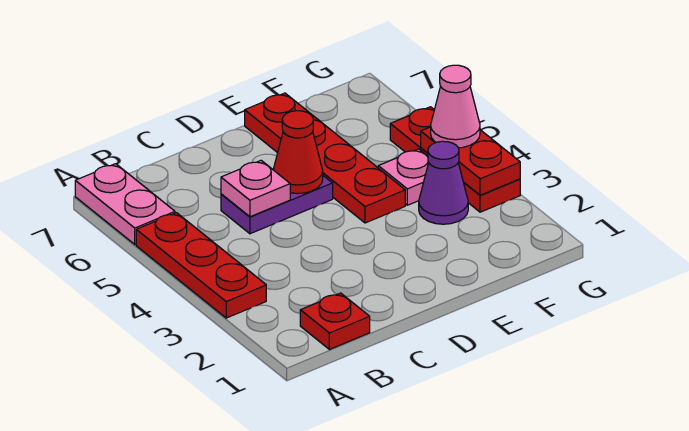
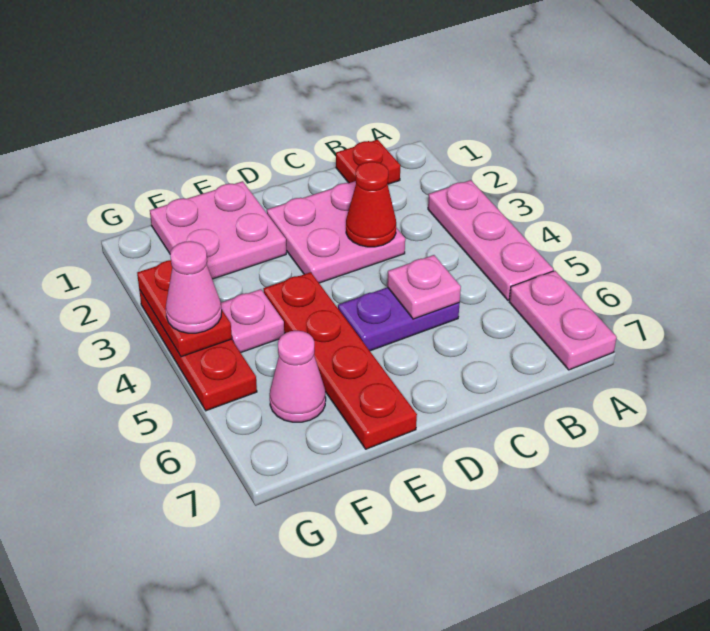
red 1x3 plate [136,213,266,318] -> pink 1x3 plate [428,180,554,300]
none -> pink 2x2 plate [267,181,405,283]
red 1x1 cone [273,111,323,194] -> red 1x1 cone moved to [346,162,396,247]
none -> pink 2x2 plate [150,181,286,279]
purple 1x1 cone [419,141,468,224] -> none
none -> pink 1x1 cone [270,331,326,422]

